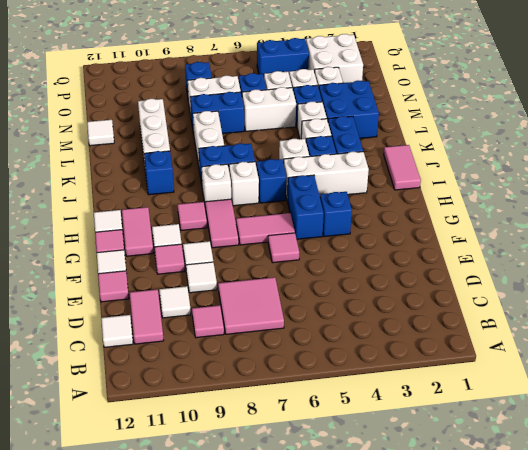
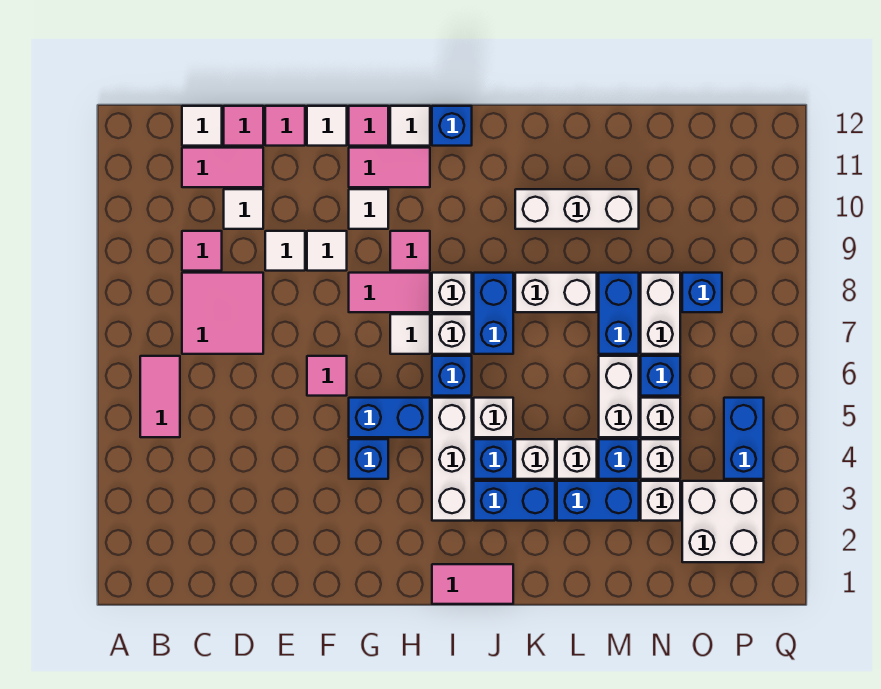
pink 1x1 tile [154,244,185,274] -> pink 1x1 tile moved to [224,106,263,146]
pink 1x2 tile [236,213,295,245] -> pink 1x2 tile moved to [140,356,180,437]
blue 1x1 brick [144,151,174,195] -> blue 1x1 brick moved to [432,106,472,146]
blue 2x2 brick [319,81,379,138] -> blue 1x2 brick [557,481,639,521]
white 1x1 tile [87,120,114,146] -> white 1x1 tile moved to [390,314,430,354]

